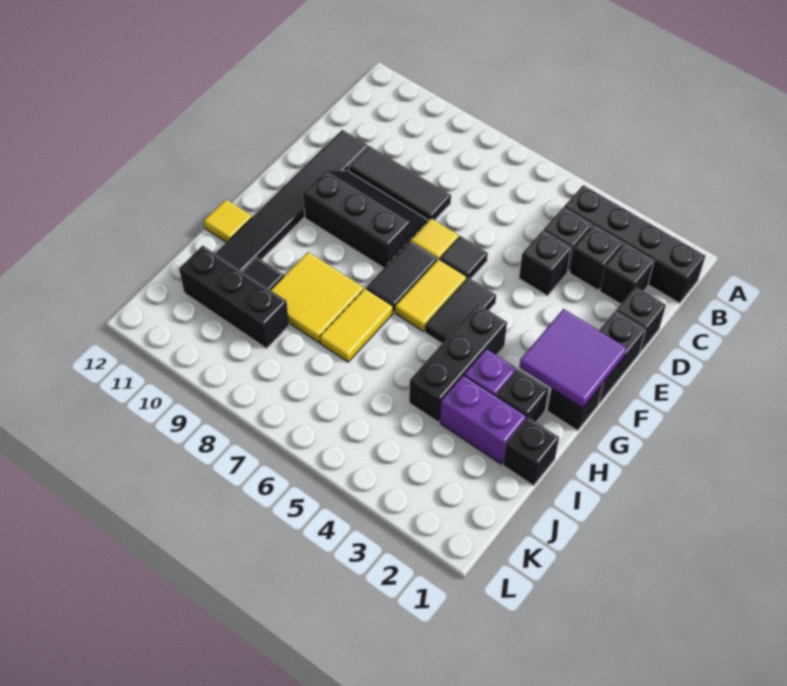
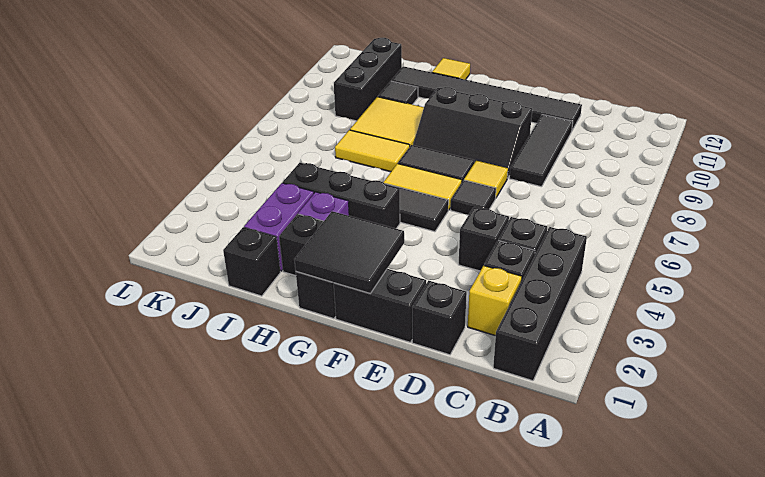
black 1x1 brick [600,244,654,304] -> yellow 1x1 brick [468,266,522,336]
black 2x3 slope [303,171,429,268] -> black 2x3 slope turned to [413,87,532,178]
purple 2x2 tile [519,309,627,408] -> black 2x2 tile [294,211,404,293]

